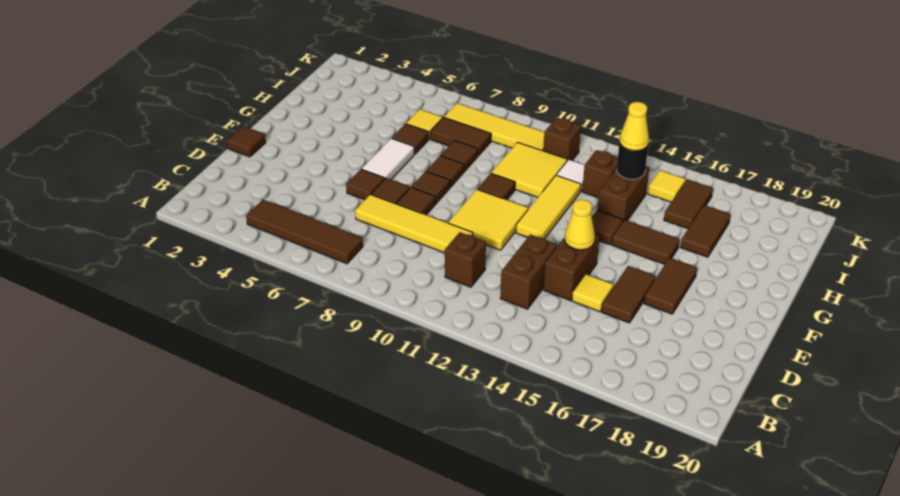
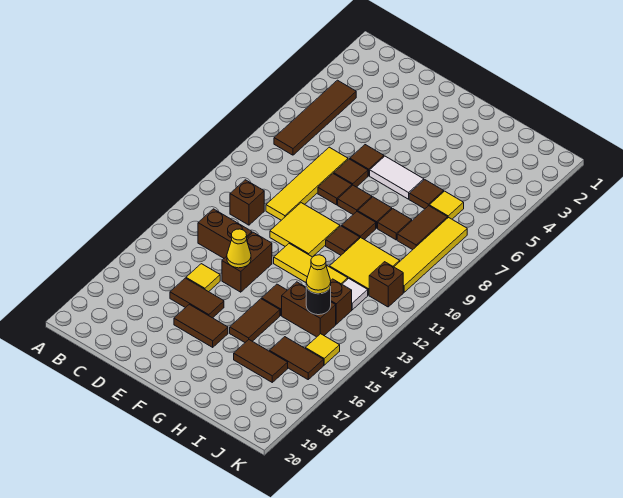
brown 1x2 brick [543,235,600,301] -> brown 1x2 brick turned to [222,232,272,292]
brown 1x1 tile [227,126,266,157] -> brown 1x1 tile moved to [342,212,376,239]

